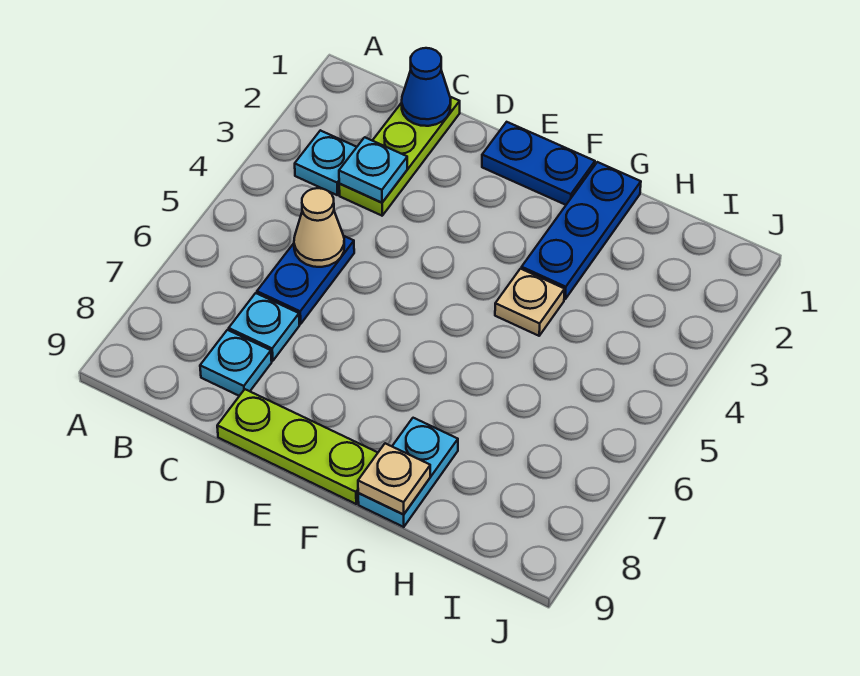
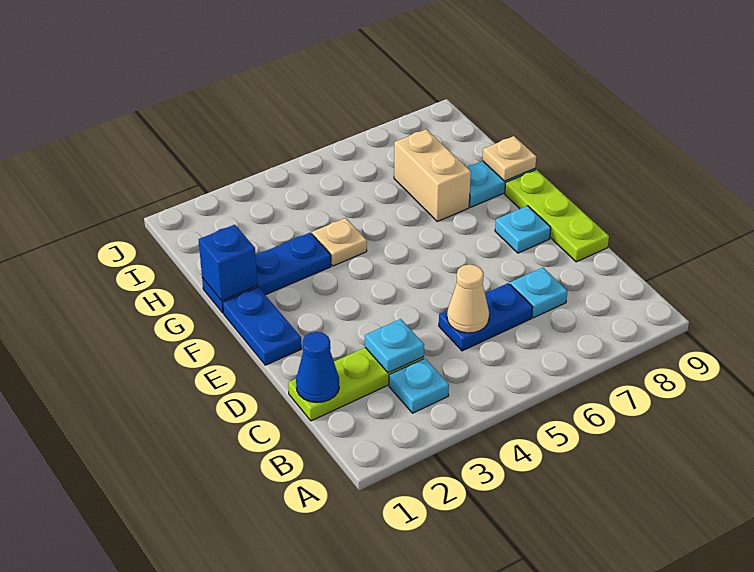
cyan 1x1 plate [200,330,272,396] -> cyan 1x1 plate moved to [495,206,551,253]
none -> blue 1x1 brick [199,225,257,301]
none -> tan 1x2 brick [394,129,471,222]

